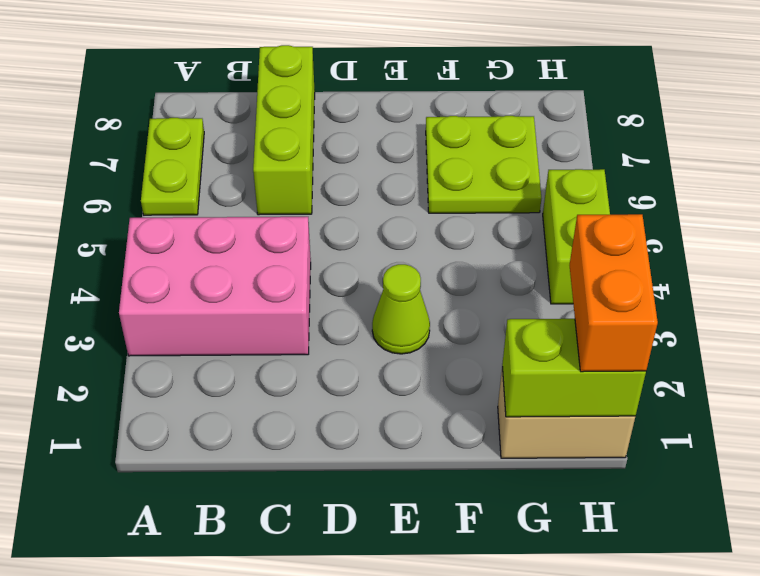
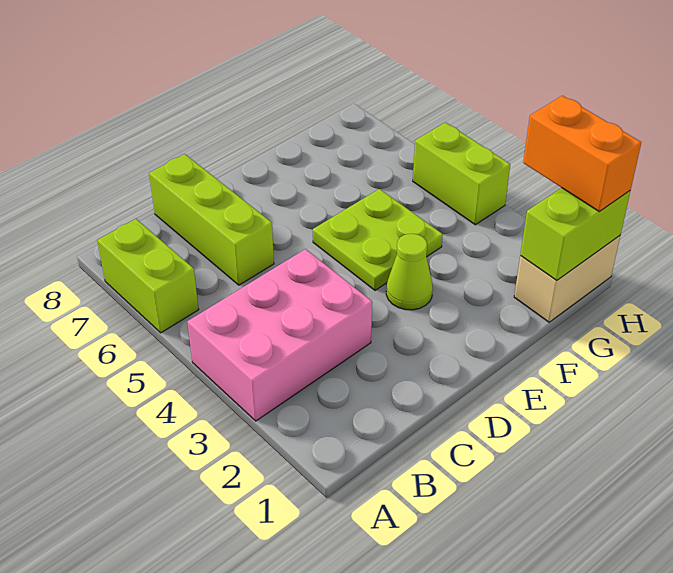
lime 1x2 plate [141,118,204,215] -> lime 1x2 brick [97,219,199,333]
lime 2x2 plate [426,116,541,213] -> lime 2x2 plate moved to [313,189,443,290]

